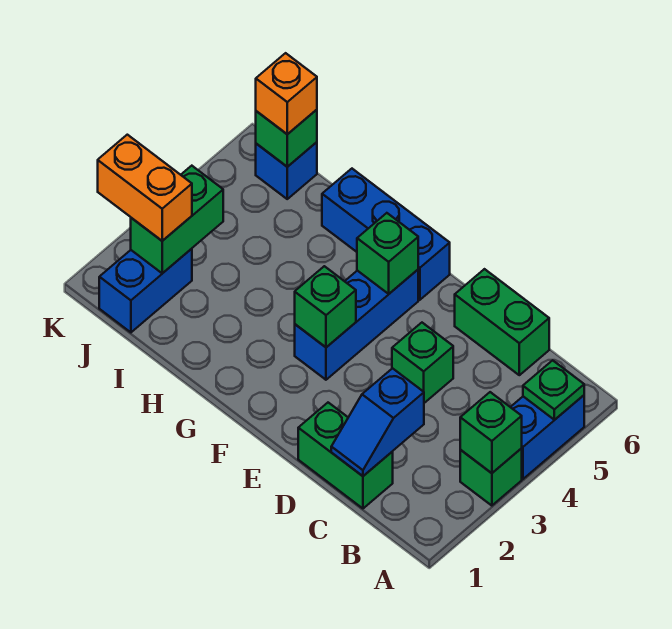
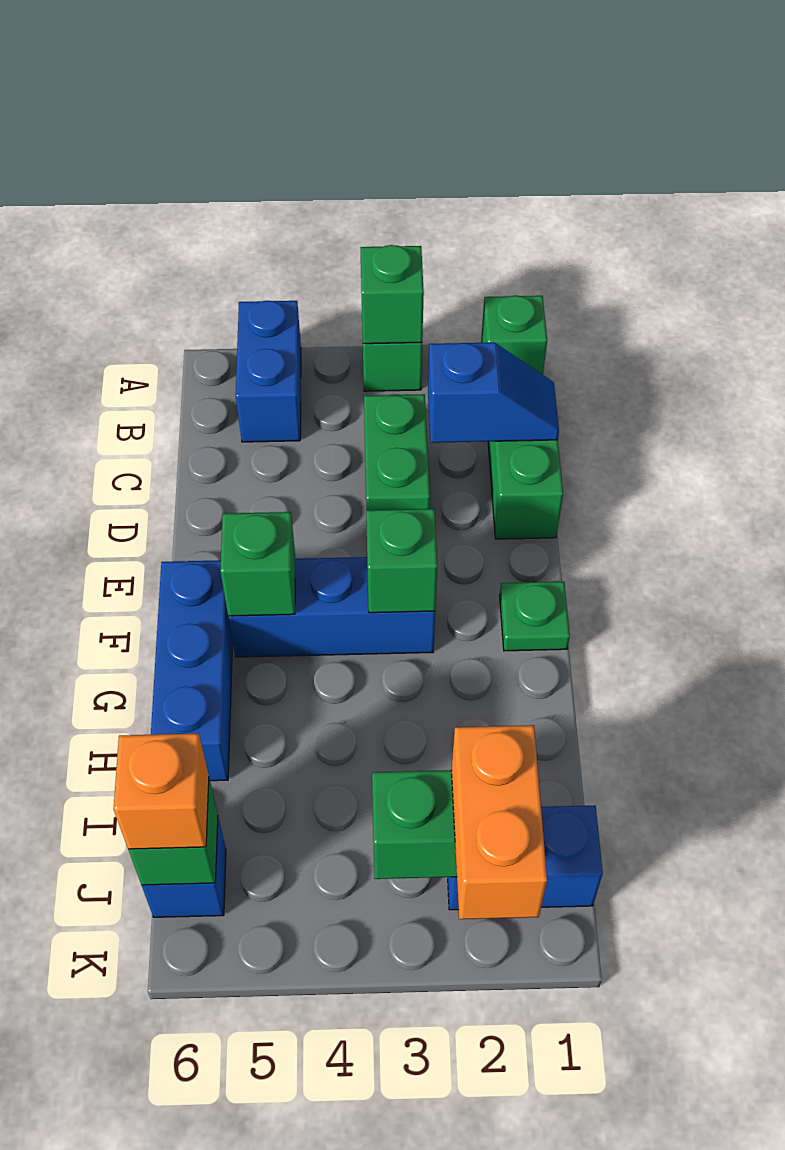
blue 1x2 brick [511,395,584,479] -> blue 1x2 brick turned to [236,301,301,442]
green 1x1 plate [523,360,584,420] -> green 1x1 plate moved to [500,582,570,651]
green 1x2 brick [455,269,549,375] -> green 1x2 brick moved to [364,394,430,510]
green 1x1 brick [392,323,453,403] -> green 1x1 brick moved to [481,296,547,375]

